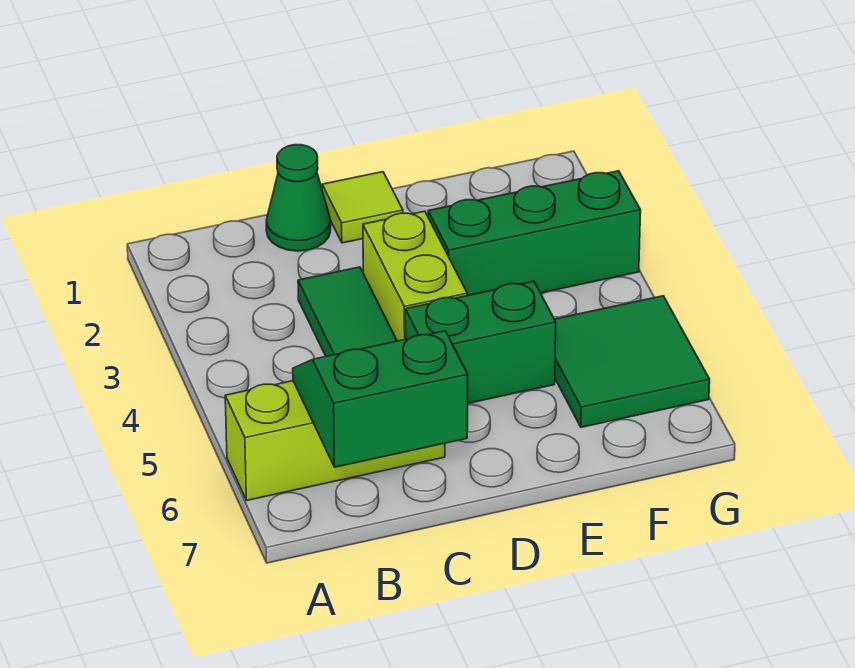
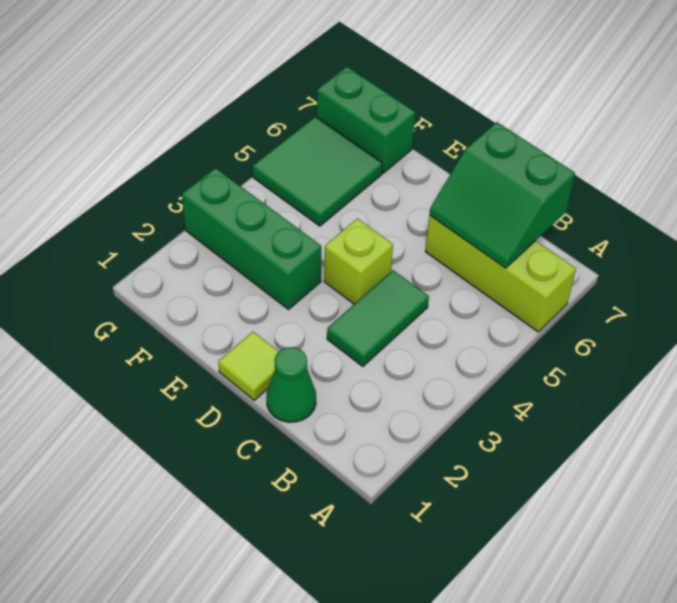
lime 1x2 brick [363,211,467,341] -> lime 1x1 brick [324,219,393,304]
green 1x2 brick [405,281,556,403] -> green 1x2 brick moved to [317,67,415,173]

